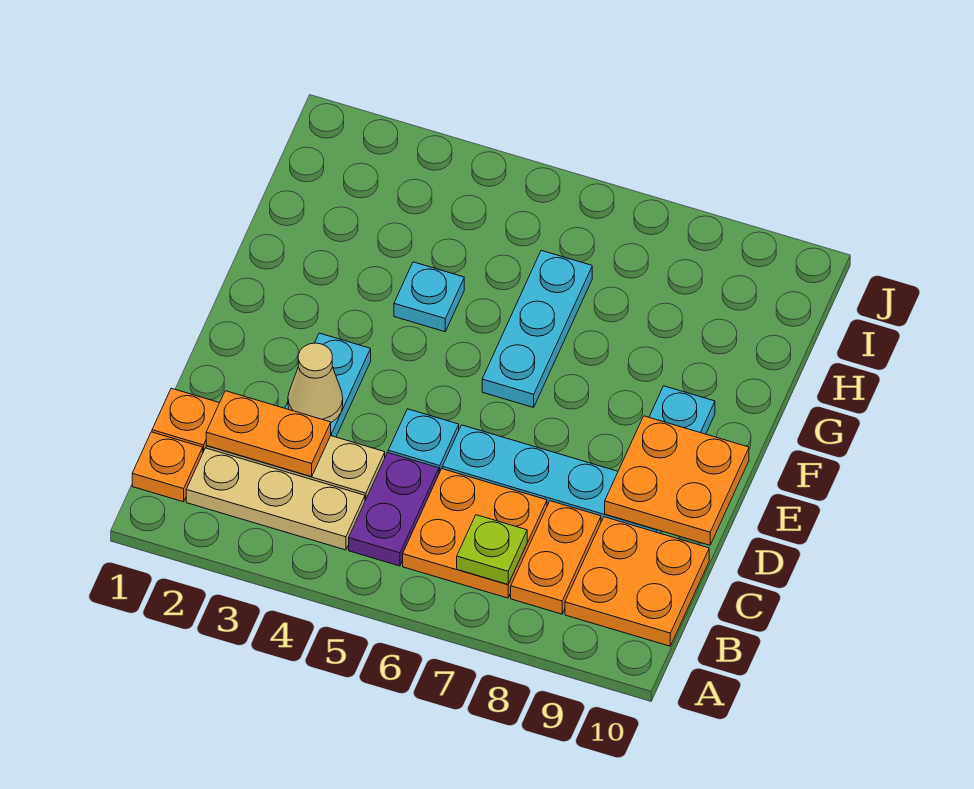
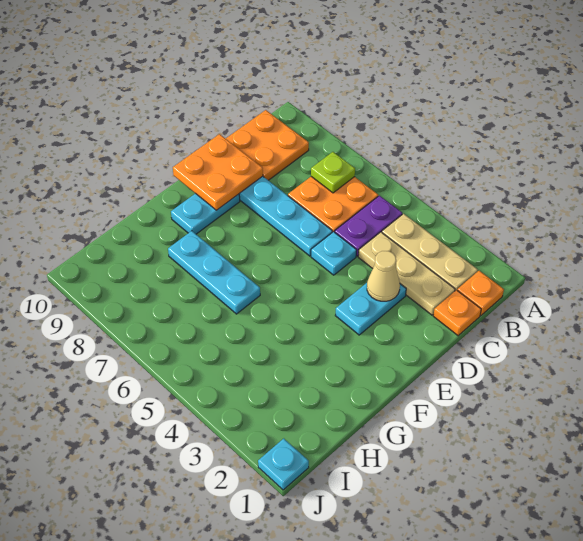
orange 1x2 plate [511,501,601,614] -> none
orange 1x2 plate [206,391,331,477] -> none
cyan 1x3 plate [482,250,592,407] -> cyan 1x3 plate turned to [168,231,260,314]
cyan 1x1 plate [394,262,464,332] -> cyan 1x1 plate moved to [258,439,309,490]

